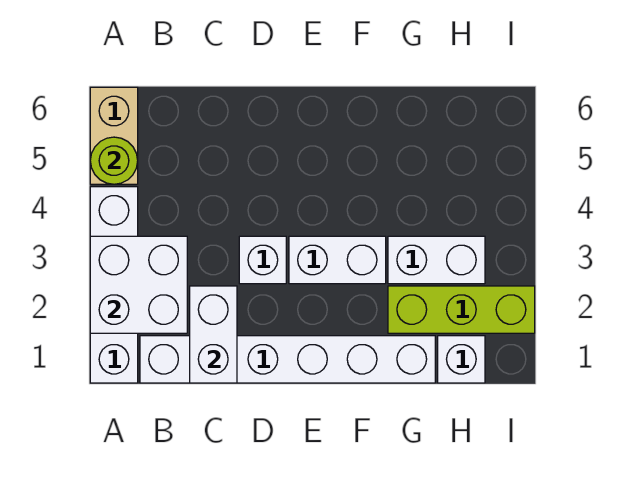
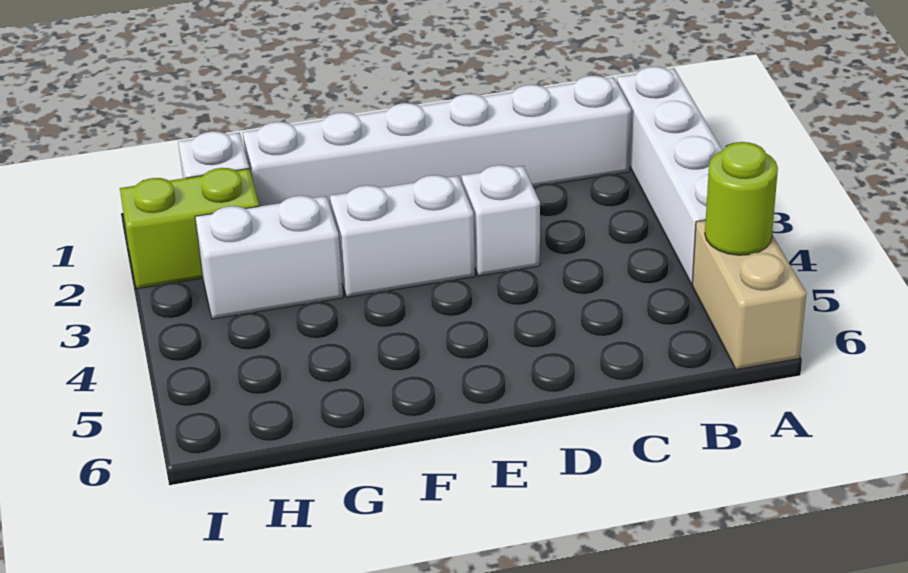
white 2x2 brick [90,236,187,333] -> none
white 1x2 brick [190,286,237,383] -> none
lime 1x3 brick [388,286,535,333] -> lime 1x2 brick [120,168,259,289]

